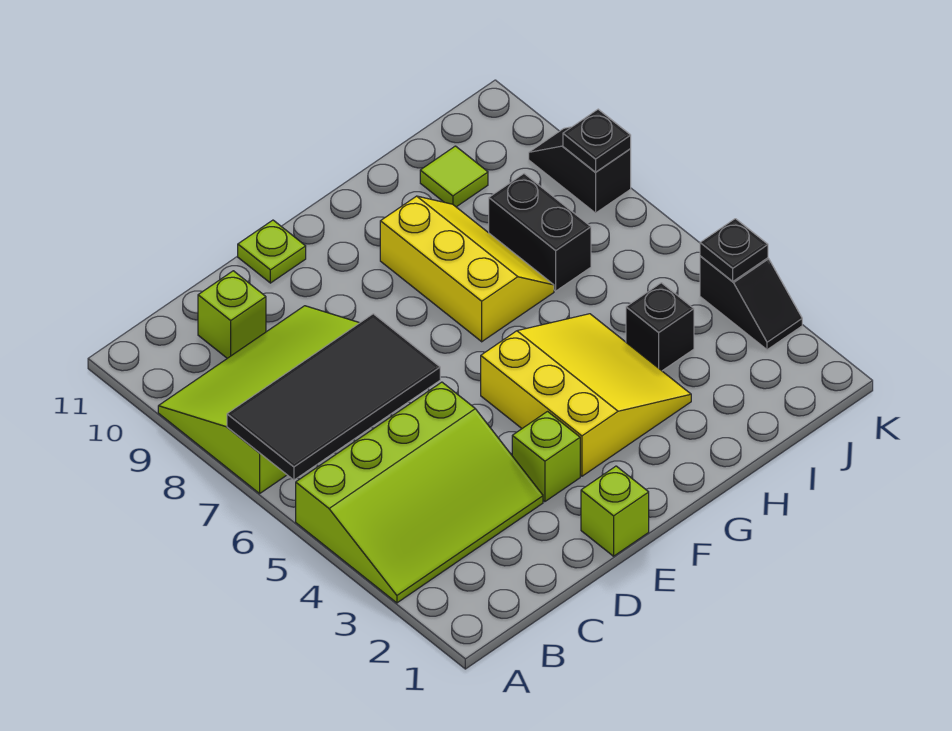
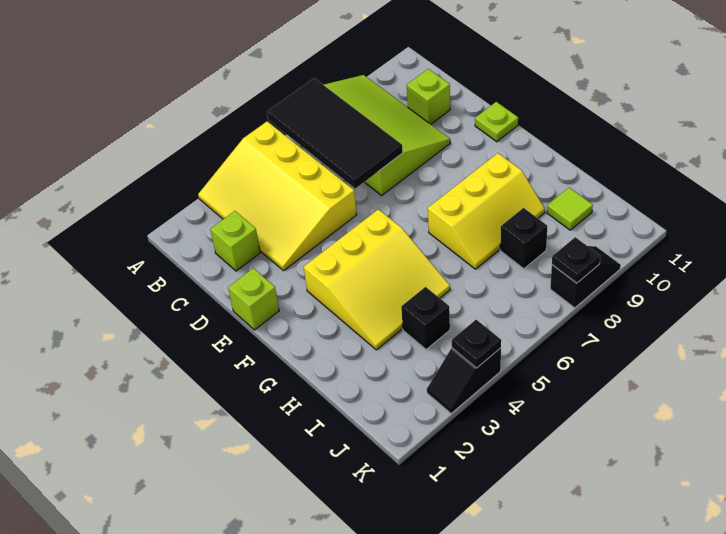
lime 3x4 slope [296,382,543,603] -> yellow 3x4 slope [198,121,357,271]
lime 1x1 brick [512,412,580,502] -> lime 1x1 brick moved to [210,211,260,271]
black 1x2 brick [489,174,591,291] -> black 1x1 brick [500,208,547,269]

